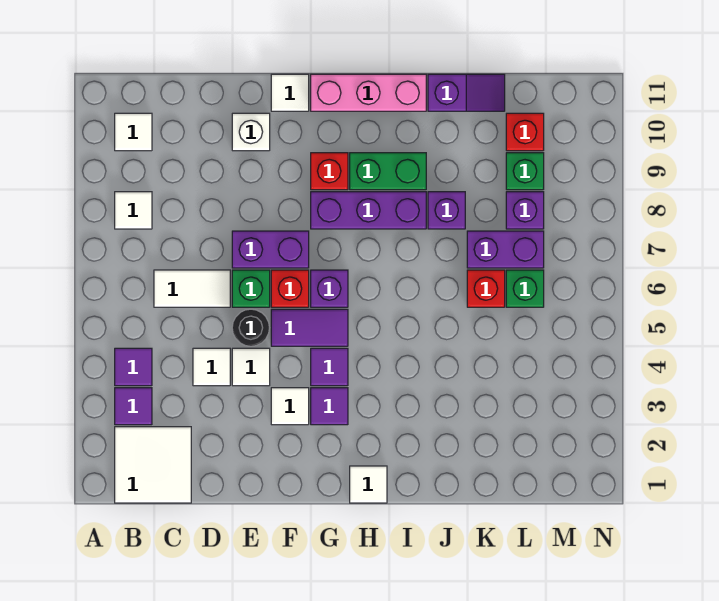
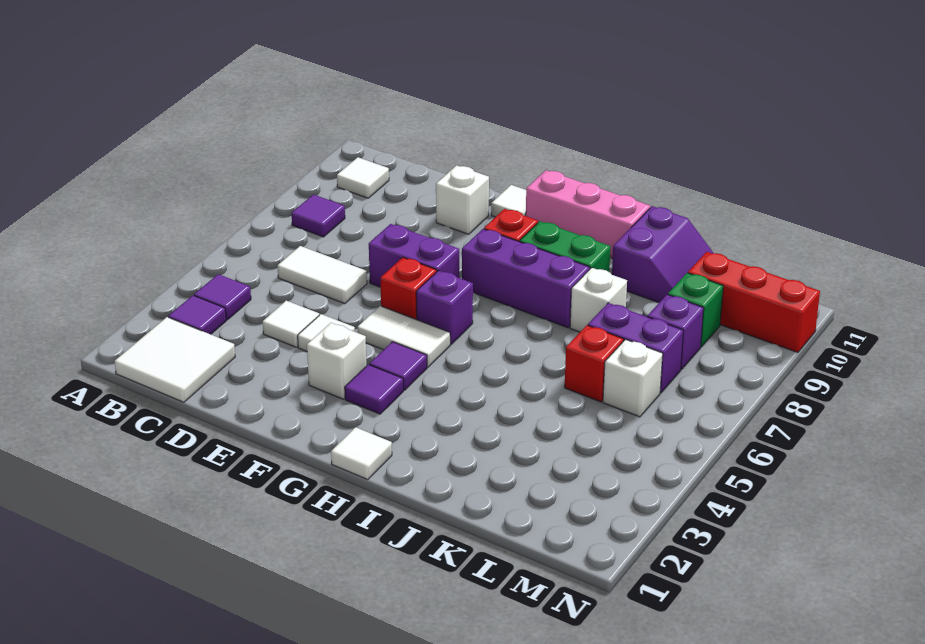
white 1x1 tile [115,192,152,229] -> purple 1x1 tile [292,195,345,237]
black 1x1 round brick [232,309,269,346] -> none
green 1x1 brick [232,270,270,307] -> none
white 1x1 tile [271,388,309,425] -> white 1x1 brick [307,323,367,399]
purple 1x2 tile [271,309,348,346] -> white 1x2 tile [358,306,450,367]
purple 1x1 brick [428,192,465,229] -> white 1x1 brick [570,268,627,332]
purple 1x2 slope [428,74,505,111] -> purple 2x2 slope [612,206,713,303]
green 1x1 brick [506,270,544,307] -> white 1x1 brick [603,340,663,417]
red 1x1 brick [506,113,544,151] -> red 1x3 brick [688,252,820,352]

